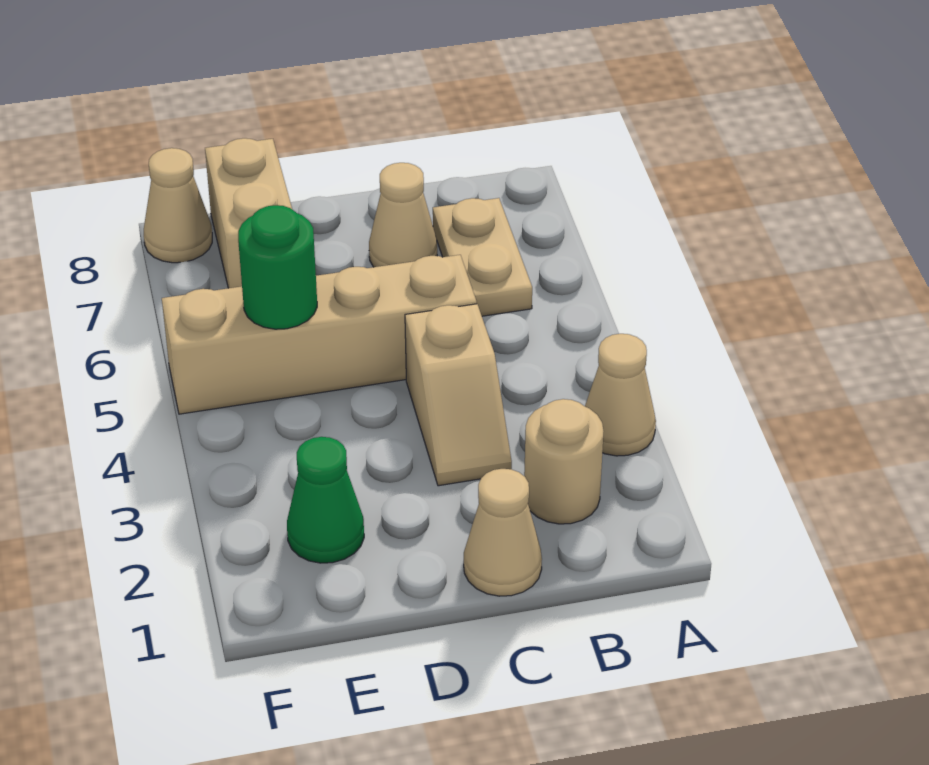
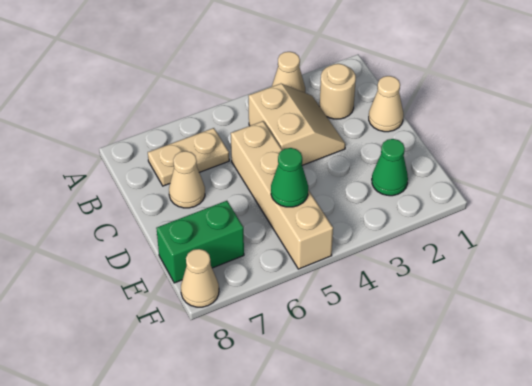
tan 1x2 slope [405,304,512,486] -> tan 2x2 slope [249,84,345,165]
green 1x1 round brick [238,205,317,329] -> green 1x1 cone [271,148,308,207]
tan 1x2 brick [205,138,292,288] -> green 1x2 brick [156,201,244,283]

